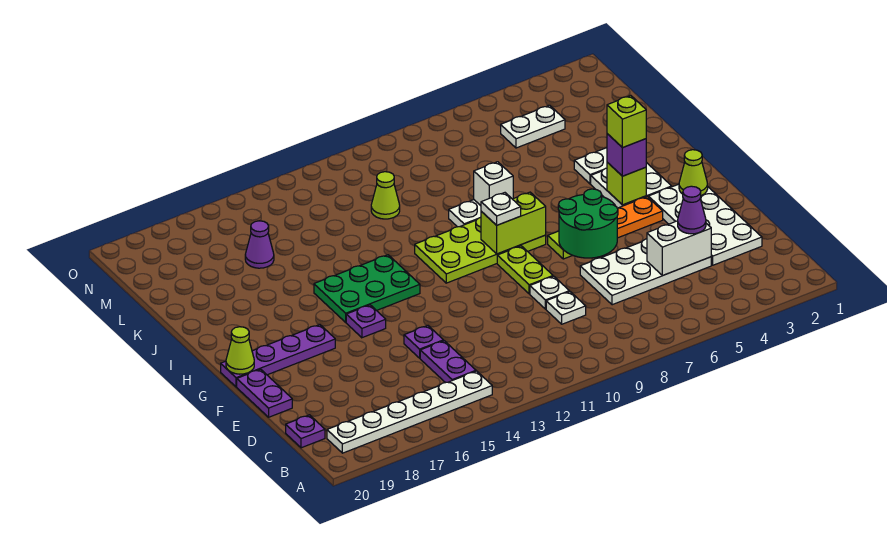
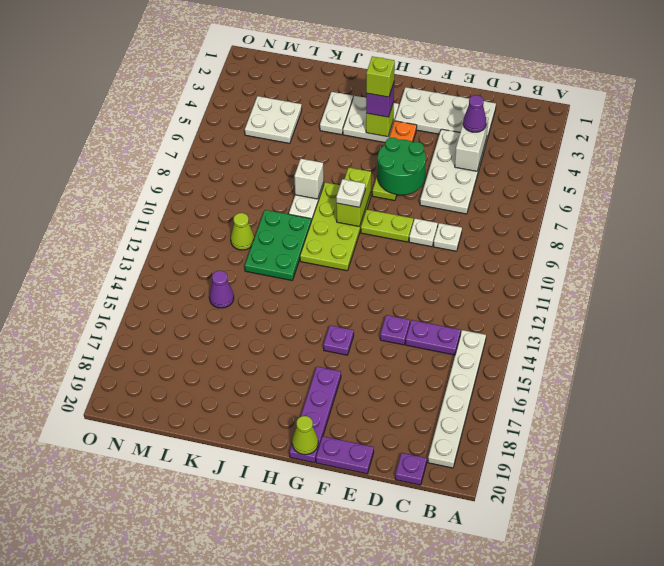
lime 1x1 cone [679,150,708,196] -> none
green 2x3 plate [314,255,420,322] -> green 2x3 plate moved to [245,210,311,280]
purple 1x1 cone [245,221,274,268] -> purple 1x1 cone moved to [209,271,234,308]
white 1x2 plate [501,105,565,148] -> white 2x2 plate [245,96,302,143]

